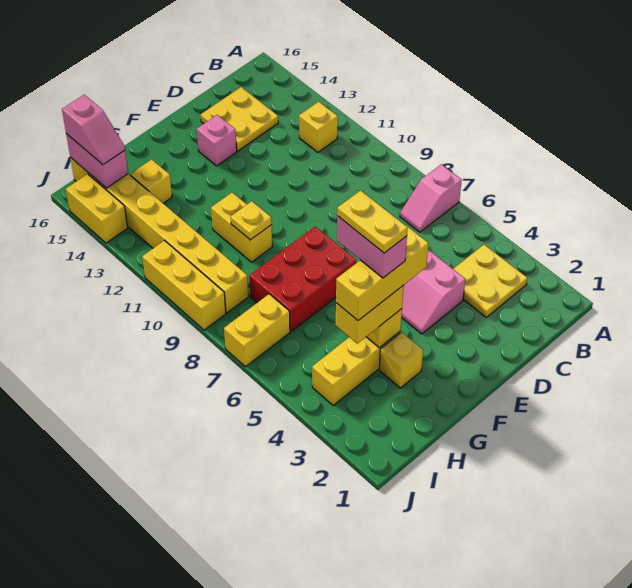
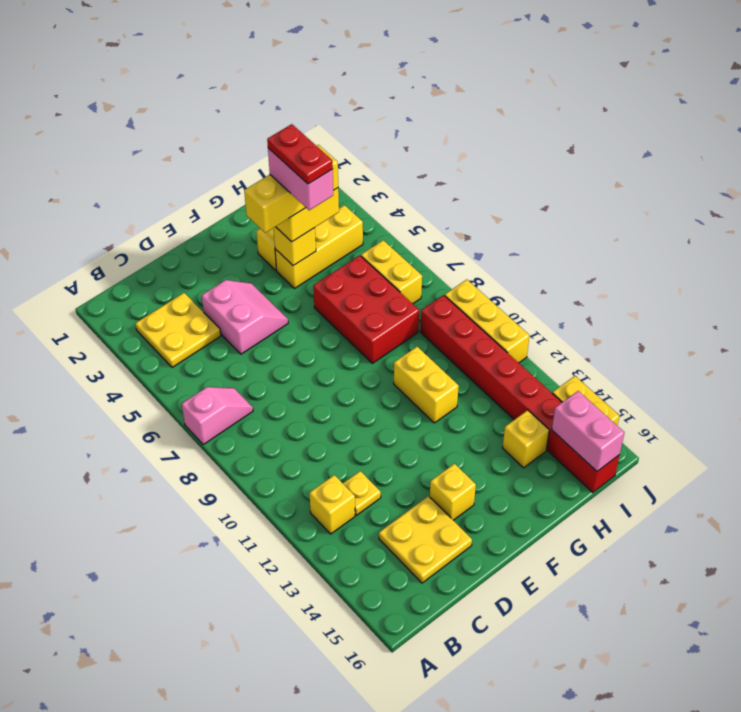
pink 1x1 brick [197,115,237,166] -> yellow 1x1 brick [430,464,476,520]
red 2x3 brick [249,227,356,331] -> red 2x3 brick turned to [313,255,419,363]
yellow 1x2 plate [337,190,408,253] -> red 1x2 plate [267,124,333,184]
yellow 1x1 plate [231,201,272,240] -> yellow 1x1 plate moved to [343,471,381,515]
yellow 1x2 brick [224,294,290,367] -> yellow 1x2 brick turned to [361,240,422,304]
yellow 1x8 brick [70,157,248,313] -> red 1x8 brick [421,295,619,493]
pink 1x2 slope [62,95,125,165] -> none

